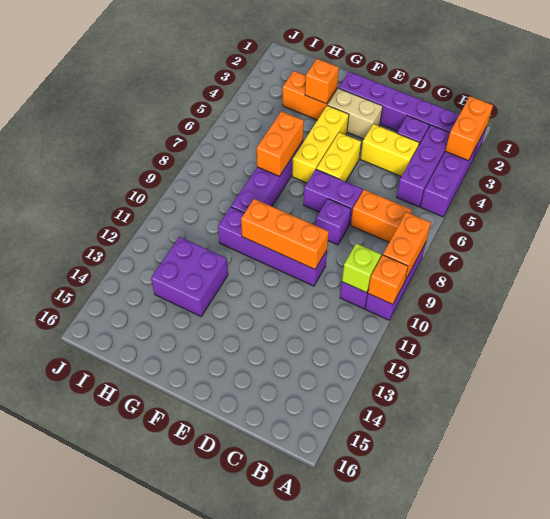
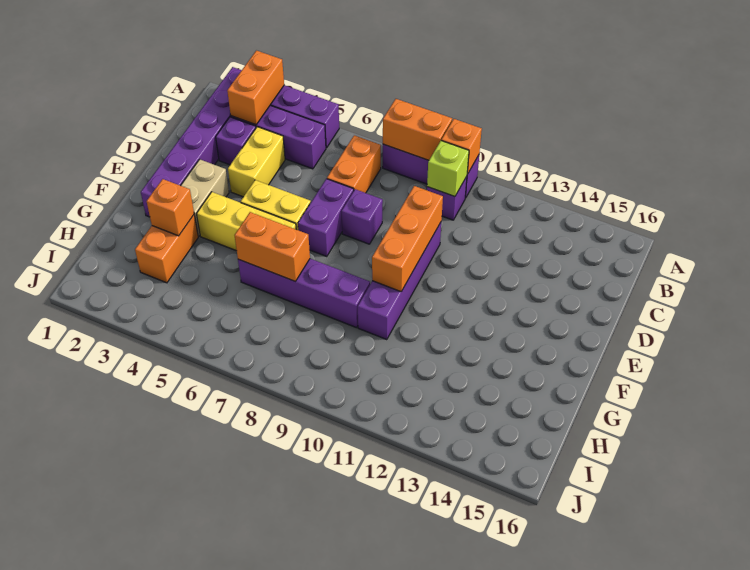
orange 1x2 brick [445,96,493,161] -> orange 1x2 brick turned to [227,51,284,125]
purple 2x2 brick [151,237,228,316] -> none

